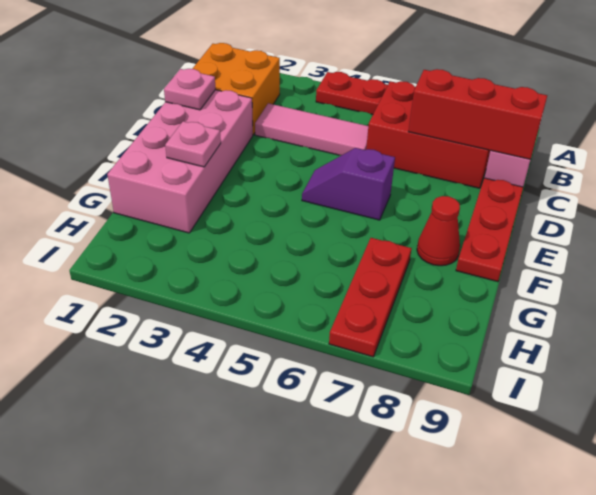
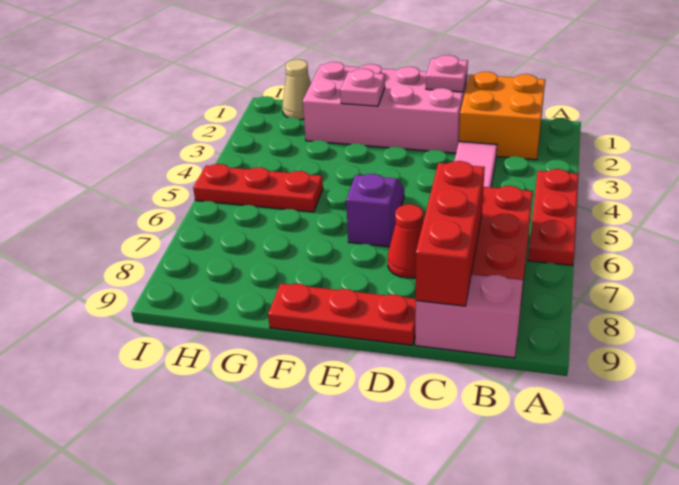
red 1x1 cone [417,196,460,266] -> red 1x1 cone moved to [388,204,424,278]
red 1x3 plate [329,238,412,357] -> red 1x3 plate moved to [193,164,323,212]
none -> tan 1x1 cone [282,59,311,120]

